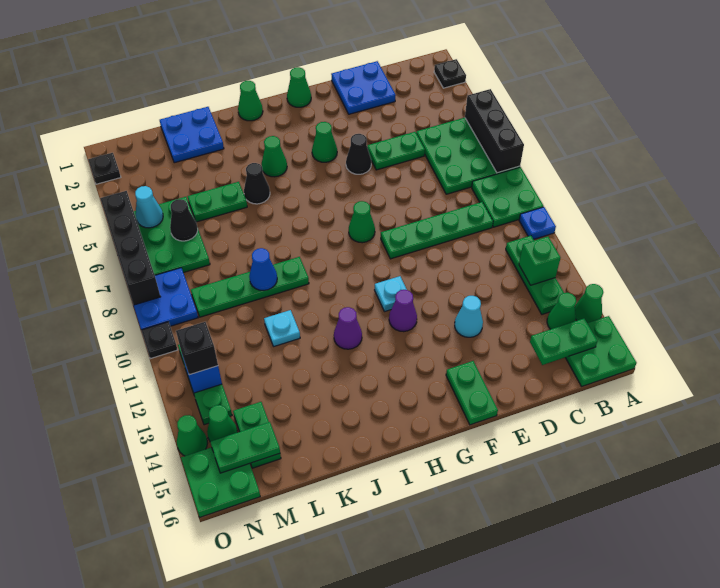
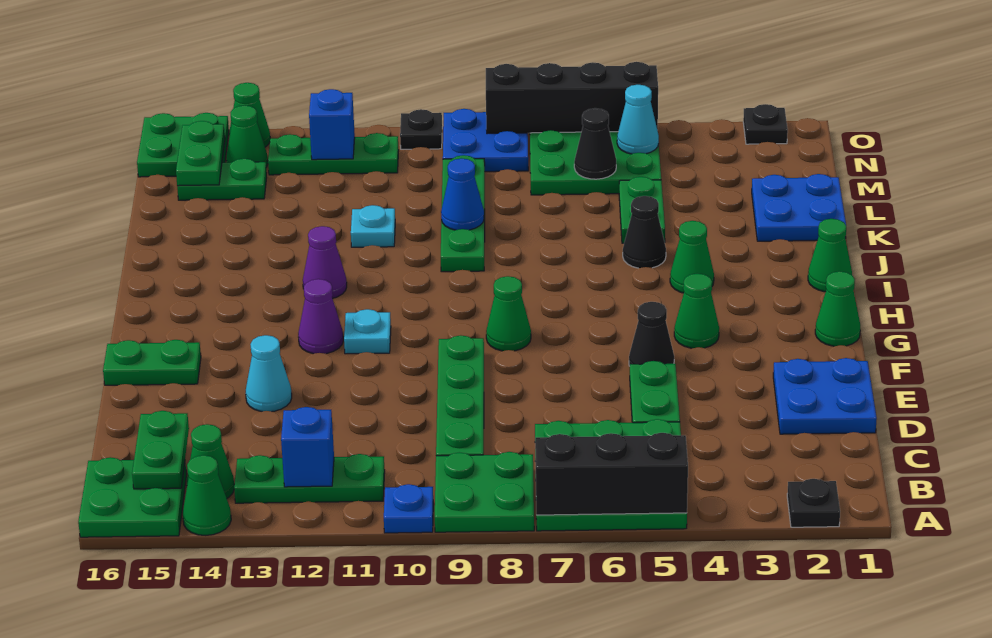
green 1x1 brick [519,237,560,285] -> blue 1x1 brick [281,407,334,487]
black 1x1 brick [176,322,218,375] -> none

